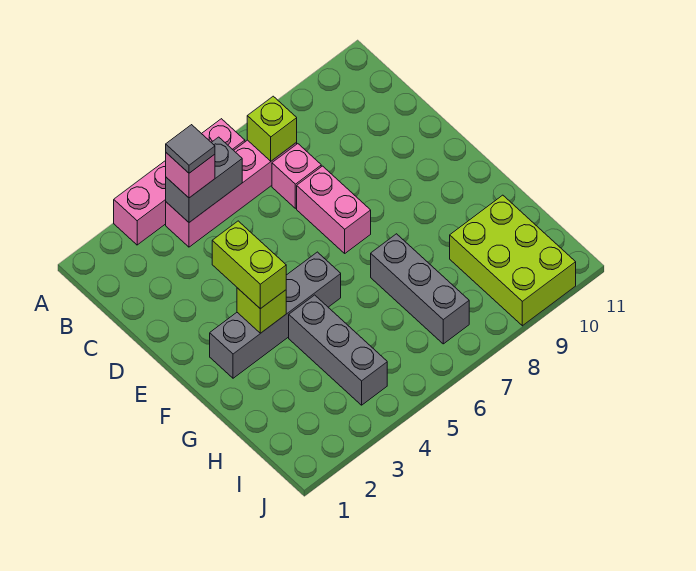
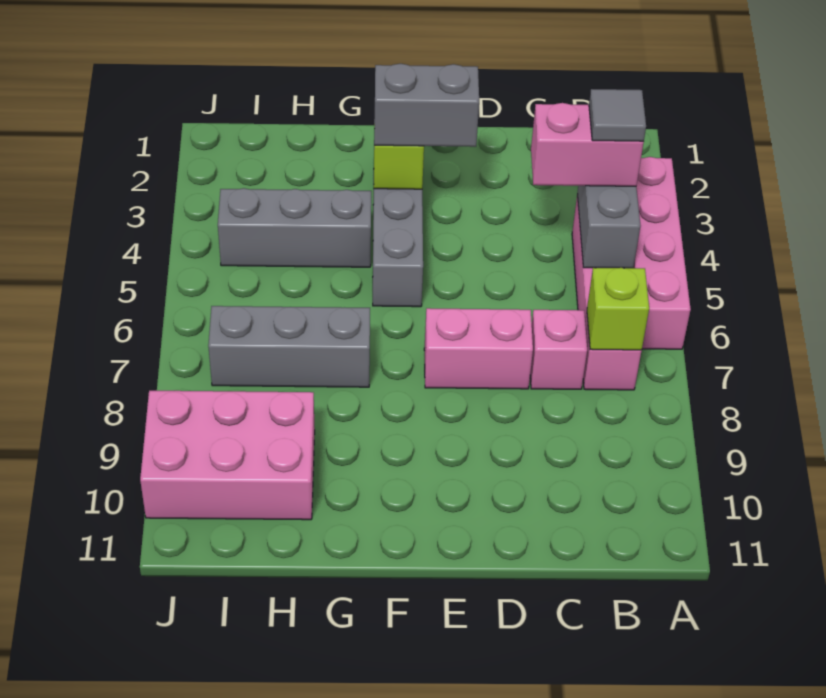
pink 1x1 brick [166,153,215,198] -> pink 1x2 brick [531,103,644,186]
lime 1x2 brick [212,221,286,309] -> grey 1x2 brick [374,64,479,147]
lime 2x3 brick [450,195,576,326] -> pink 2x3 brick [140,391,315,520]

